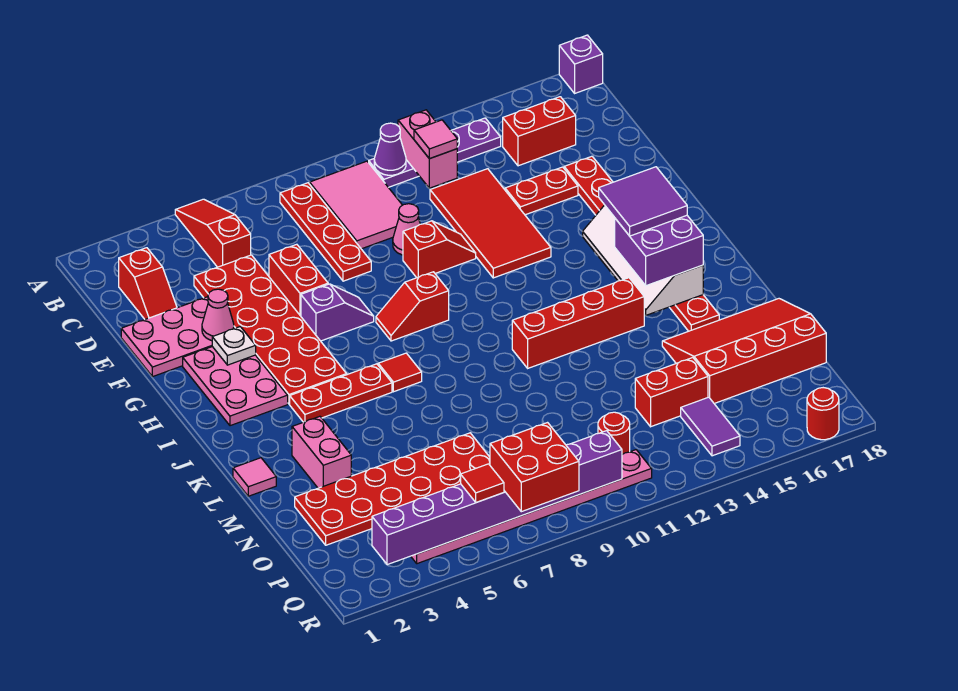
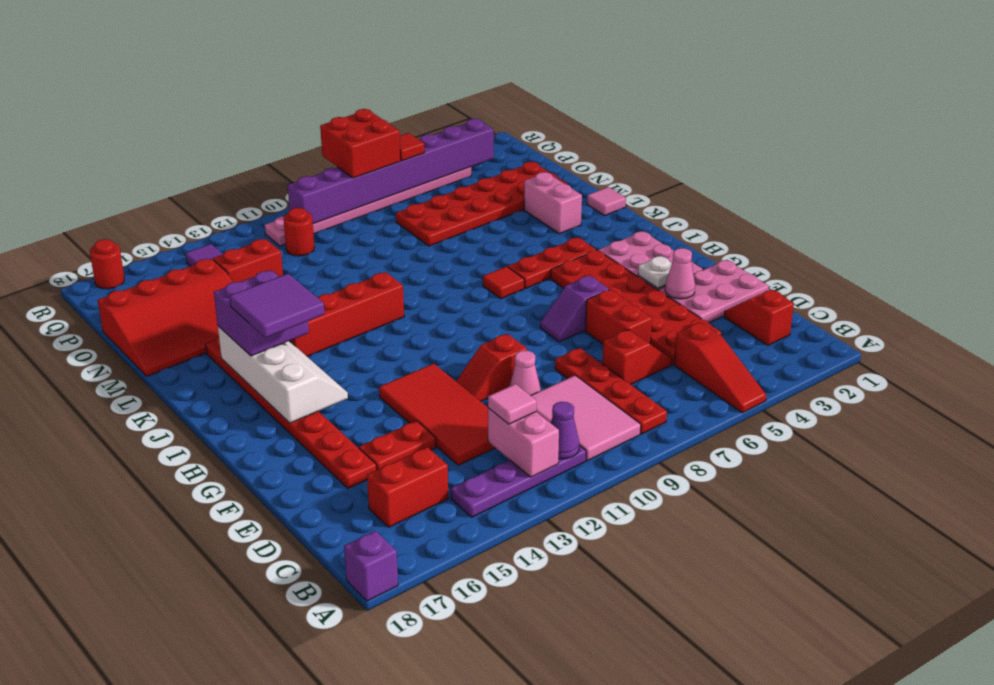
red 1x2 slope [376,272,449,341] -> red 1x2 slope moved to [602,330,672,385]

